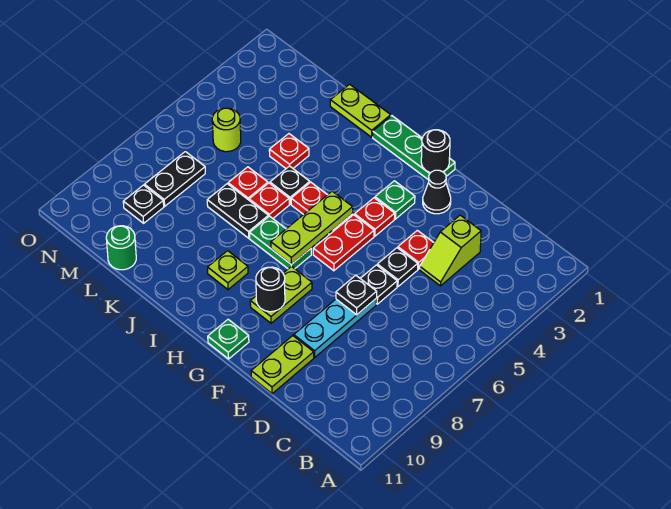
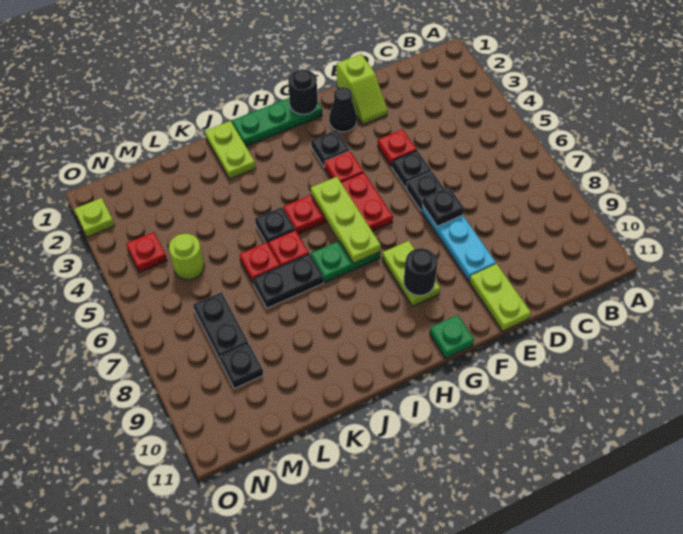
lime 1x2 slope [420,215,481,286] -> lime 1x2 slope moved to [337,54,388,125]
green 1x1 plate [375,181,415,219] -> black 1x1 plate [311,130,349,167]
lime 1x1 plate [208,251,248,290] -> lime 1x1 plate moved to [74,198,115,237]
lime 1x2 plate [330,84,391,137] -> lime 1x2 plate turned to [205,121,256,179]
red 1x1 plate [269,134,309,168] -> red 1x1 plate moved to [126,232,167,273]
green 1x1 round brick [106,226,136,270] -> none

